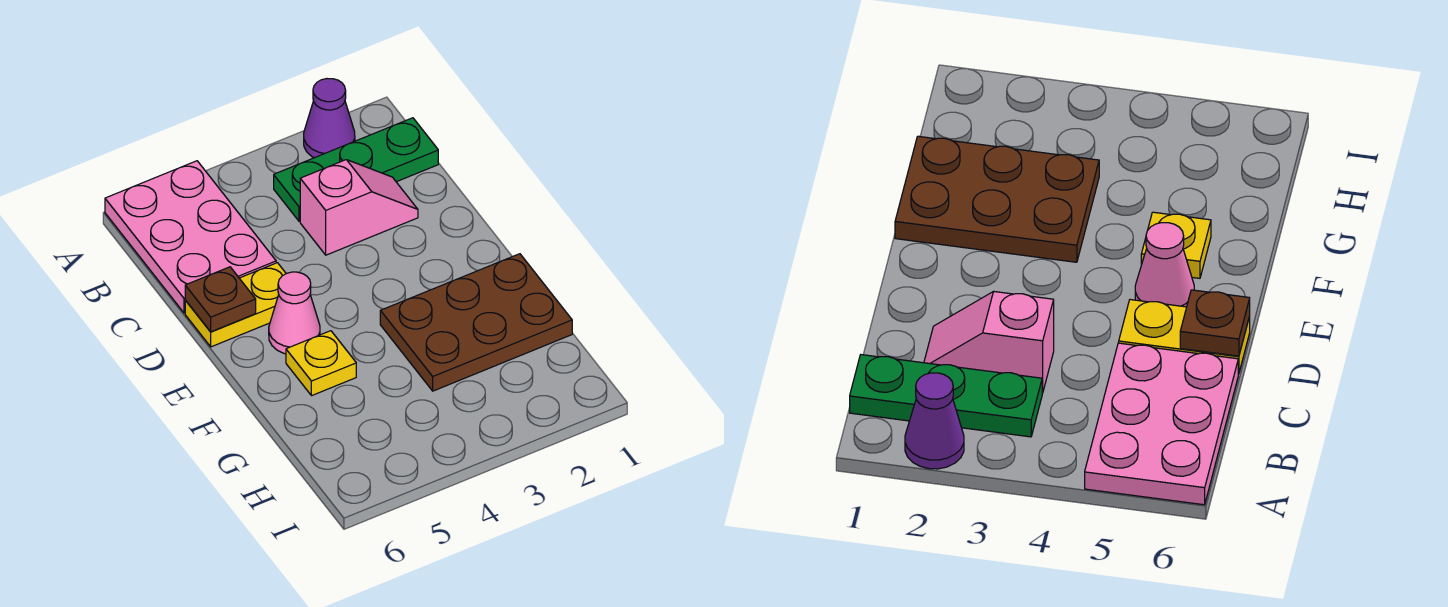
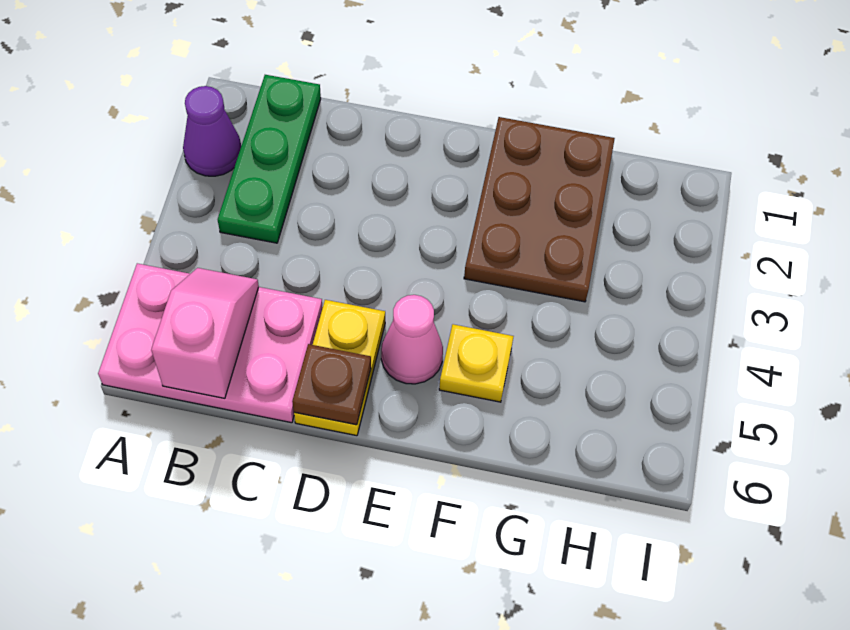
pink 1x2 slope [300,160,418,255] -> pink 1x2 slope moved to [151,268,259,398]

